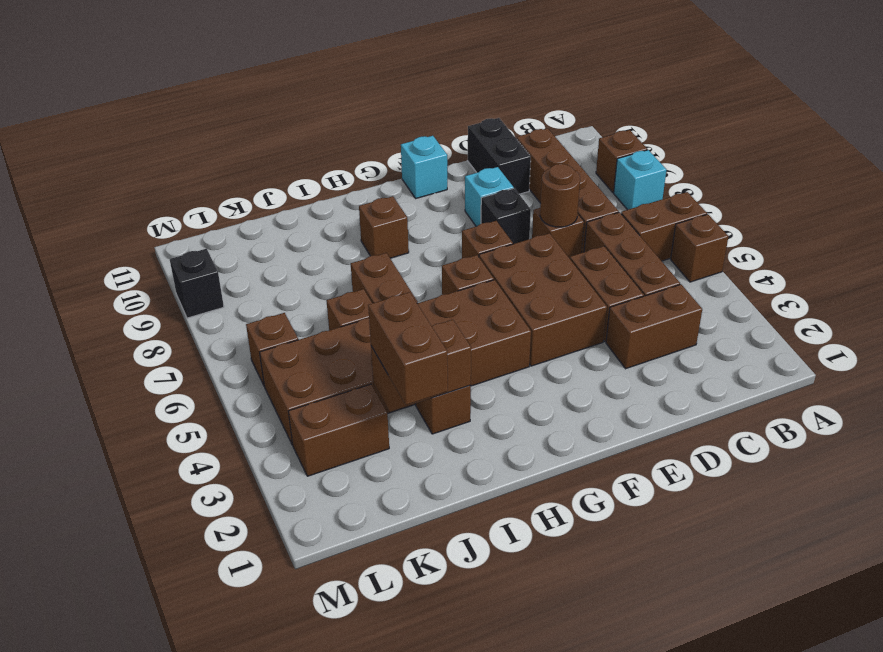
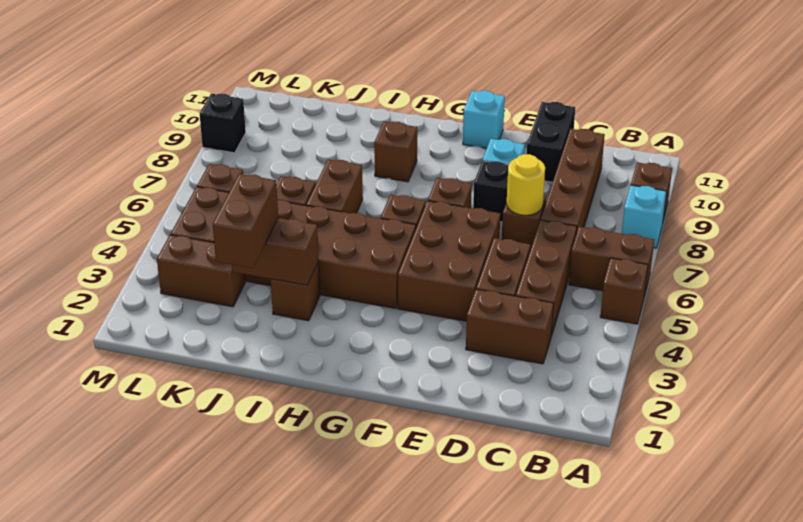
brown 1x1 round brick [540,164,580,227] -> yellow 1x1 round brick [507,154,545,215]

